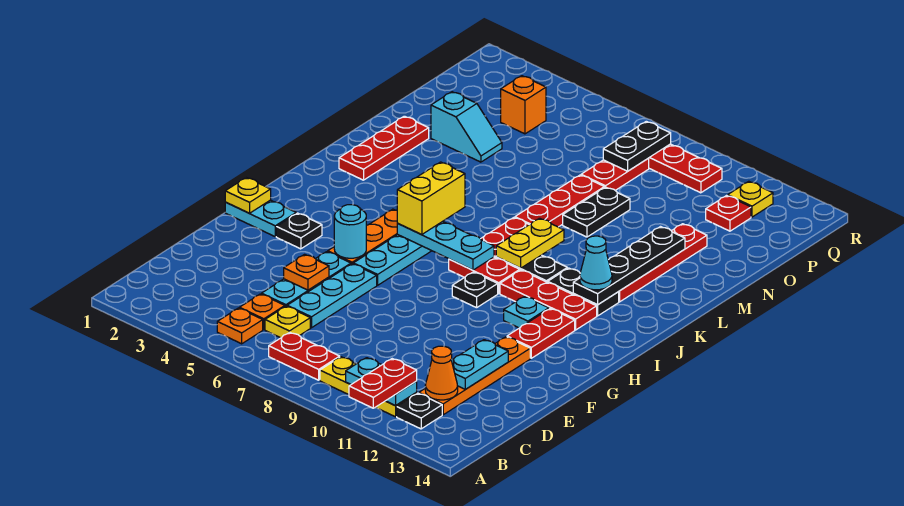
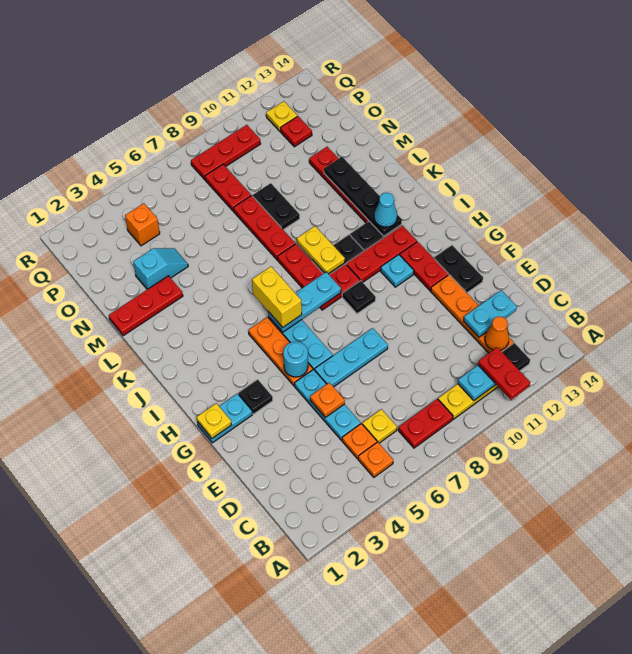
cyan 1x3 plate [287,264,377,328] -> cyan 1x3 plate turned to [315,328,388,387]
cyan 1x2 plate [451,340,508,389] -> cyan 1x2 plate turned to [464,290,517,337]
red 1x3 plate [339,116,429,180] -> red 1x3 plate turned to [109,276,183,336]
black 1x2 plate [603,121,671,171] -> black 1x2 plate moved to [434,245,483,293]

